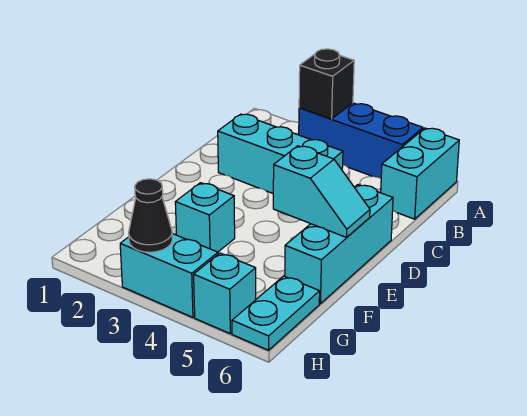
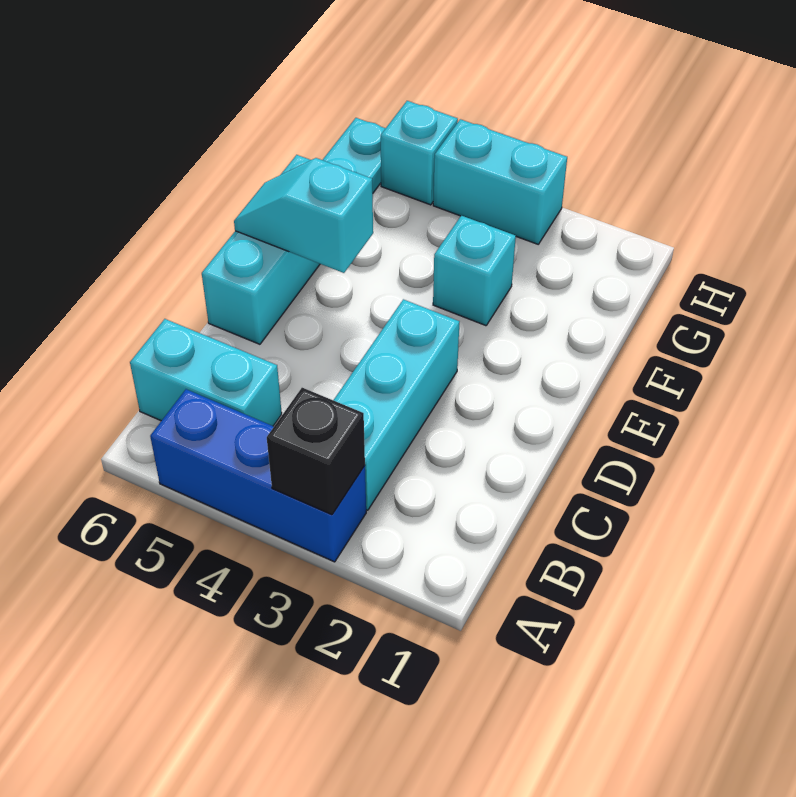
cyan 1x2 brick [381,128,459,219] -> cyan 1x2 brick turned to [130,319,282,426]
cyan 1x3 brick [218,114,343,193] -> cyan 1x3 brick turned to [334,299,459,510]
black 1x1 cone [129,179,172,252] -> none

